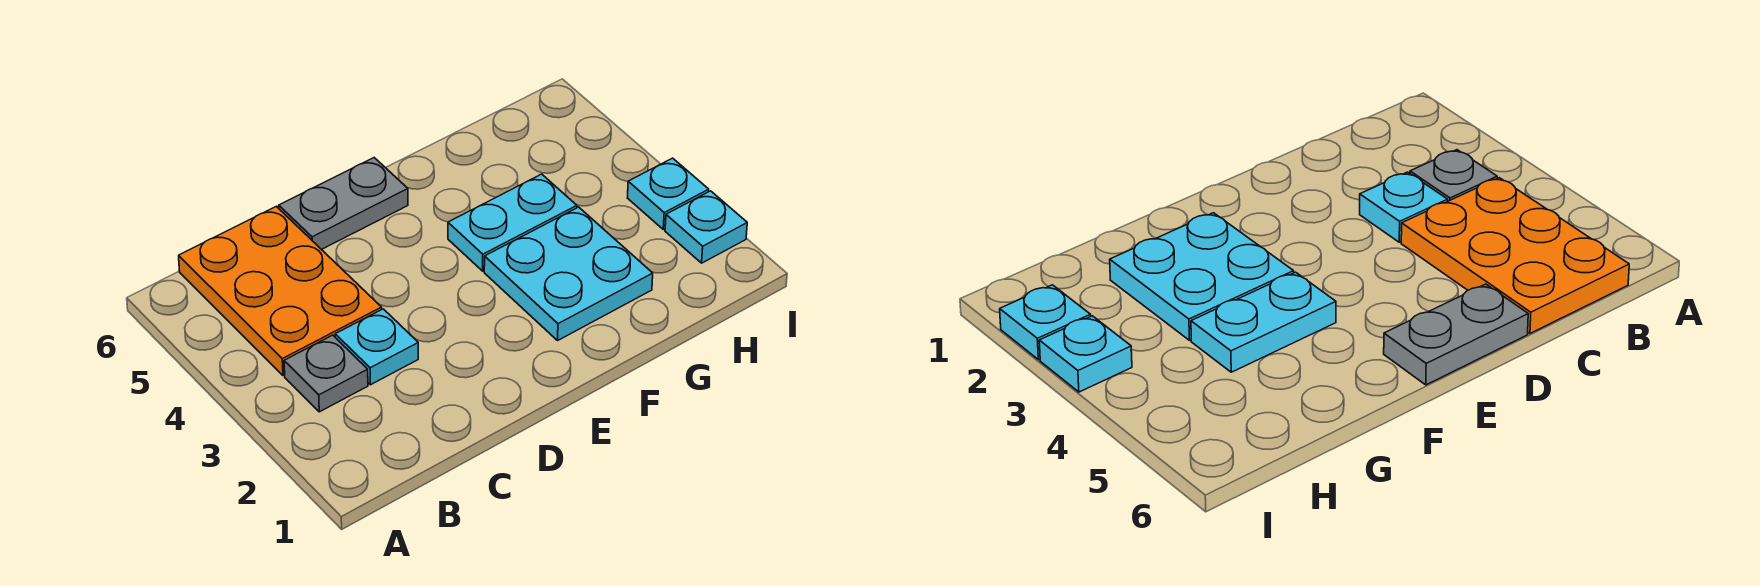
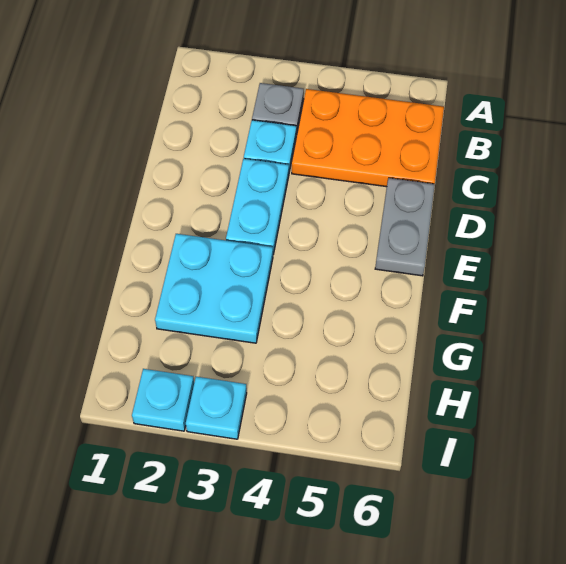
cyan 1x2 plate [448,174,577,271] -> cyan 1x2 plate moved to [226,159,289,254]

